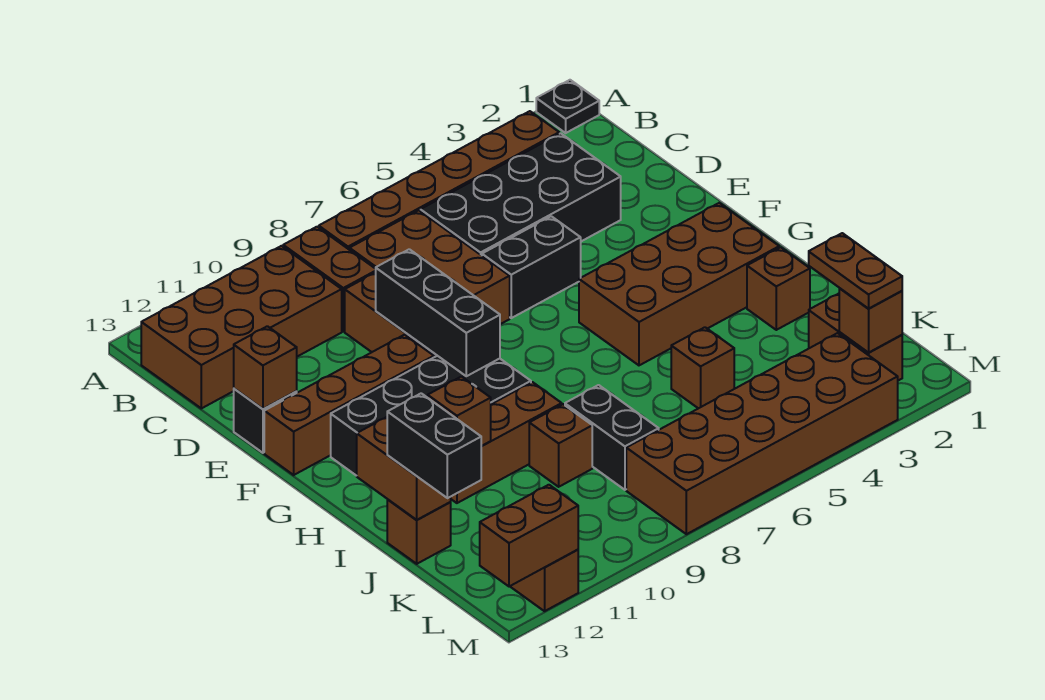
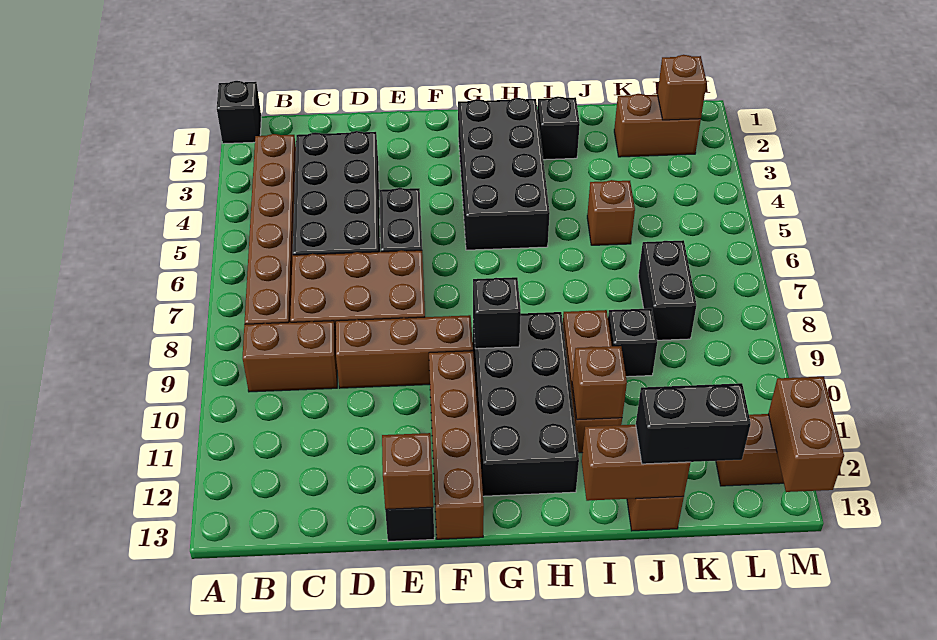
black 1x1 plate [536,80,599,133] -> black 1x1 brick [217,81,261,144]
brown 2x4 brick [141,246,342,408] -> none
black 1x3 brick [376,249,500,376] -> black 1x1 brick [473,277,521,349]
brown 2x4 brick [579,203,779,365] -> black 2x4 brick [458,98,550,250]
brown 1x1 brick [747,247,810,330] -> black 1x1 brick [537,96,580,160]
black 1x2 brick [565,385,659,490] -> black 1x2 brick turned to [638,240,697,340]
brown 1x1 brick [529,404,592,487] -> black 1x1 brick [608,308,657,377]
brown 1x2 plate [809,233,902,309] -> none
brown 2x6 brick [626,333,898,534] -> none

